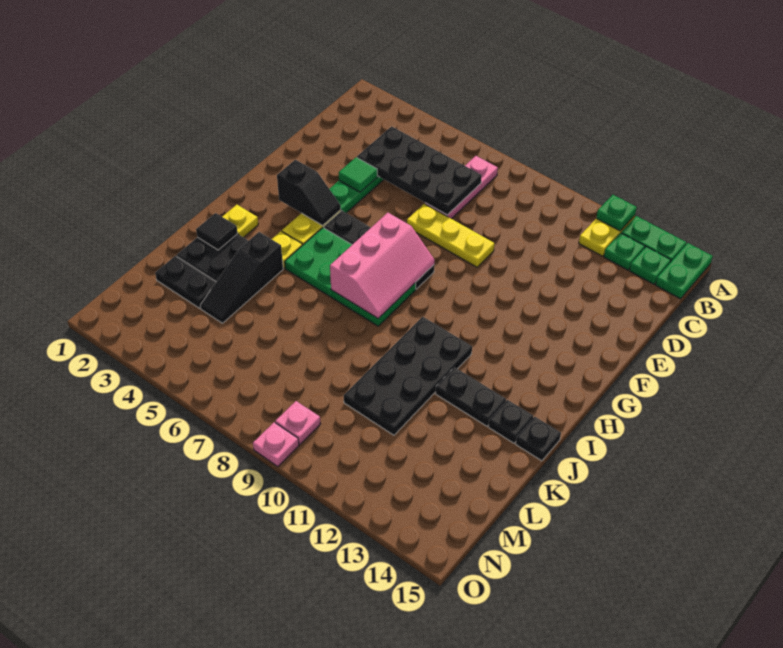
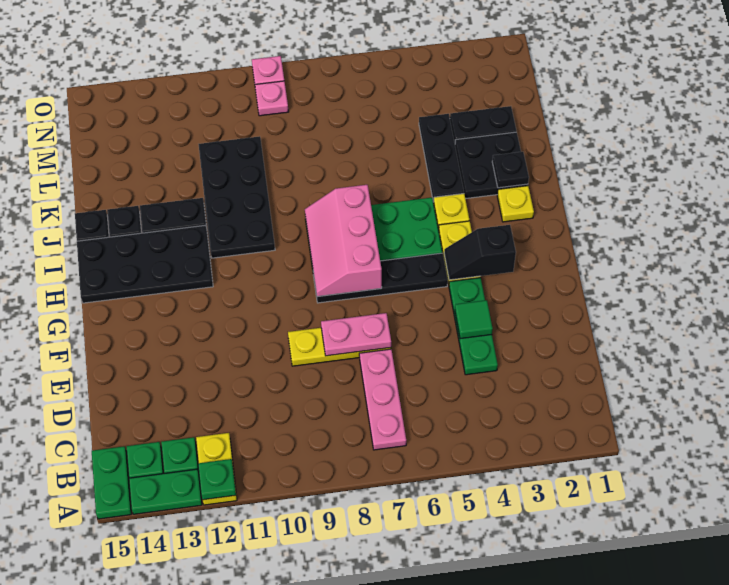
black 2x4 plate [357,126,482,215] -> black 2x4 plate moved to [77,225,213,303]
none -> pink 1x2 plate [321,313,391,356]
black 1x1 tile [196,213,238,250] -> black 1x1 plate [492,152,529,188]
black 1x3 slope [200,232,283,323] -> black 1x3 plate [419,114,464,202]

